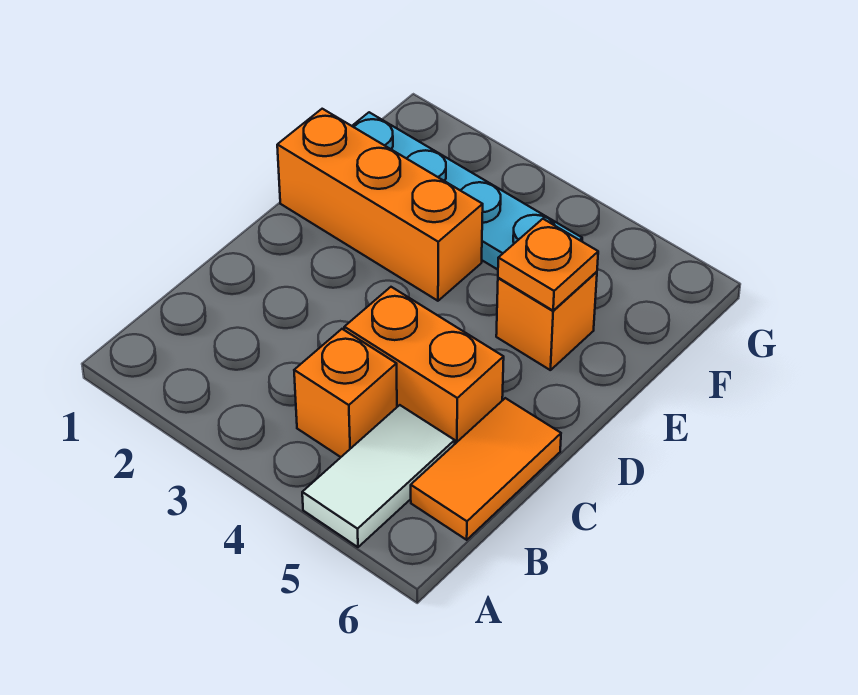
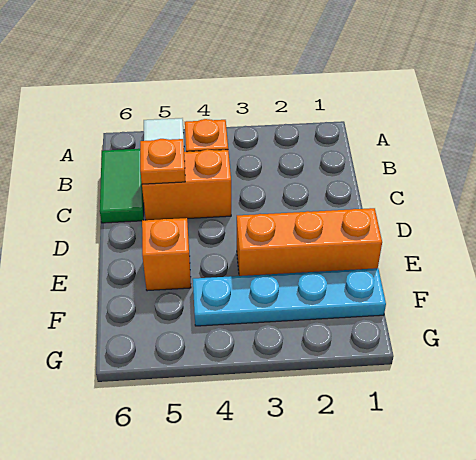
orange 1x2 tile [411,398,561,540] -> green 1x2 tile [100,149,144,223]
orange 1x1 plate [498,219,598,311] -> orange 1x1 plate moved to [140,139,185,184]

